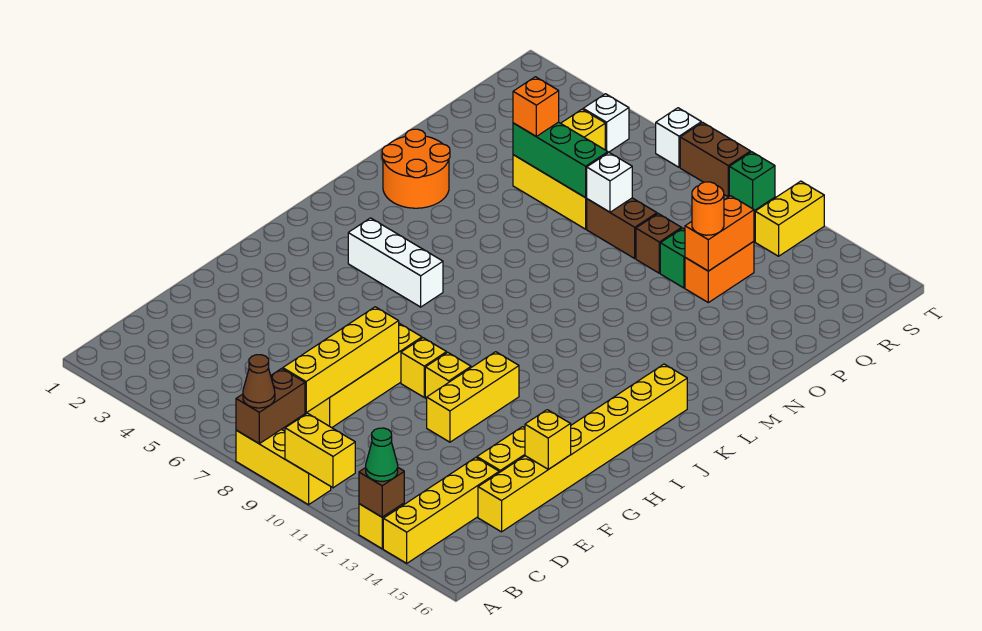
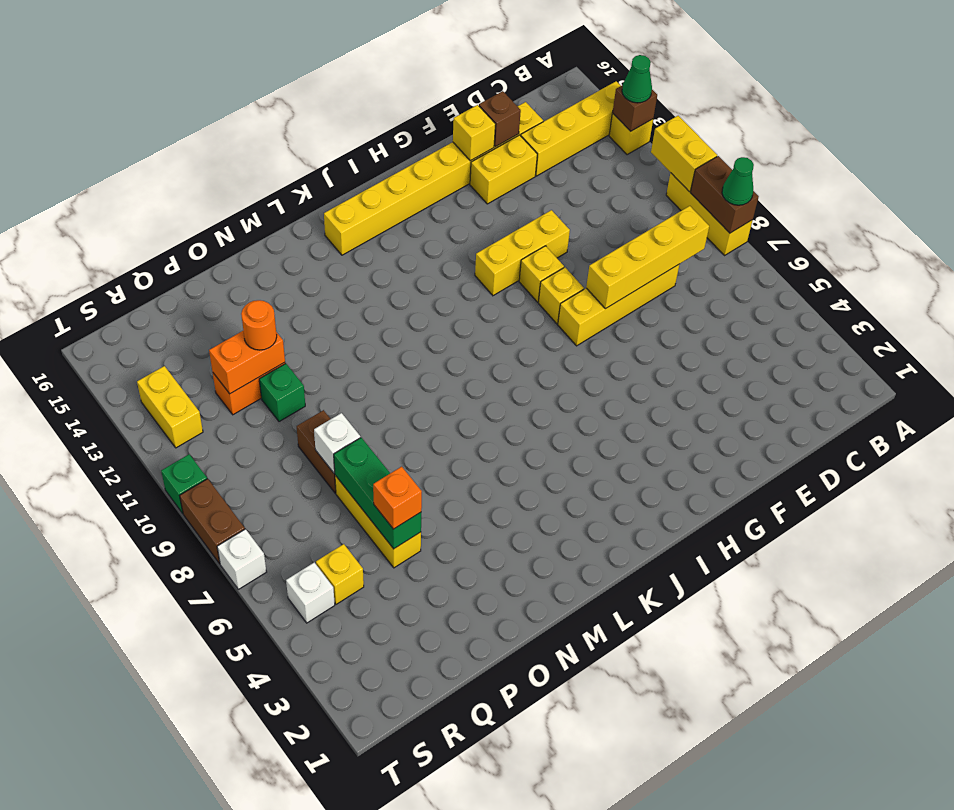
brown 1x2 brick [236,369,305,444] -> brown 1x2 brick turned to [690,156,759,233]
brown 1x1 cone [243,355,275,408] -> green 1x1 cone [722,157,754,205]
white 1x3 brick [348,218,443,307] -> none
orange 2x2 round brick [382,129,450,208] -> none
brown 1x1 brick [636,214,682,273] -> brown 1x1 brick moved to [479,91,521,147]
yellow 1x2 brick [755,181,824,256] -> yellow 1x2 brick turned to [137,366,203,448]

